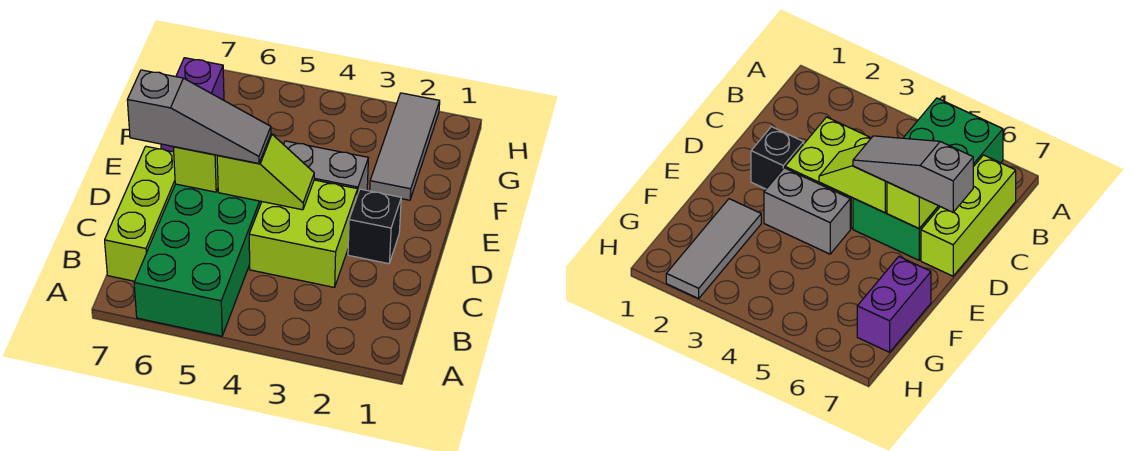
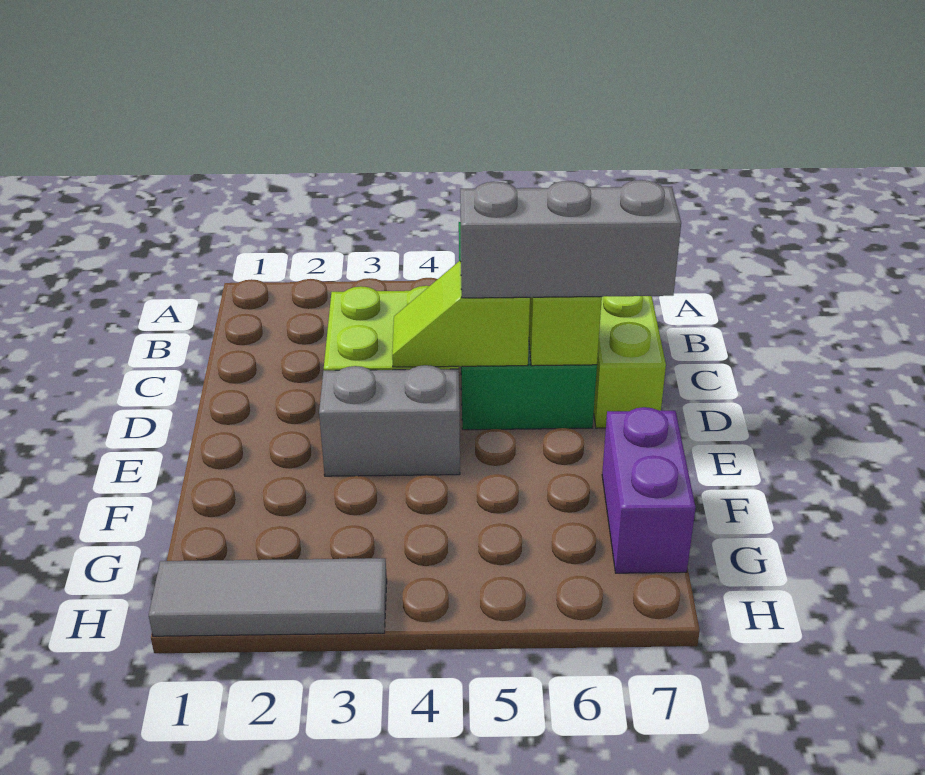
black 1x1 brick [348,189,401,264] -> none
grey 1x3 slope [127,70,271,163] -> grey 1x3 brick [460,180,681,298]
grey 1x3 tile [370,93,440,200] -> grey 1x3 tile turned to [149,558,387,636]

